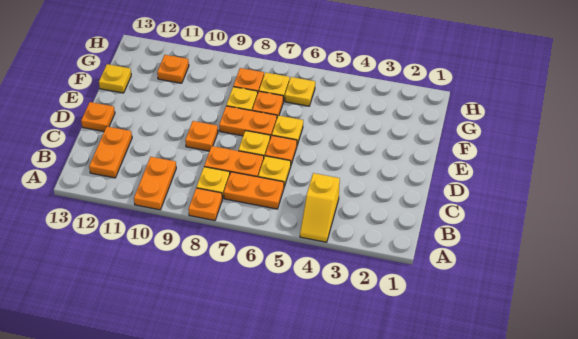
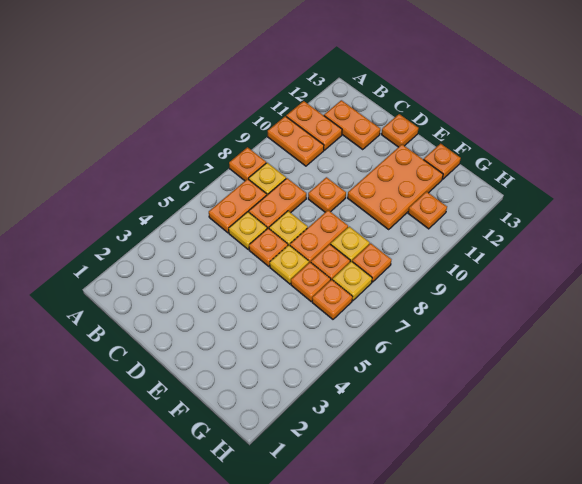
yellow 1x2 slope [300,173,340,242] -> none
none -> orange 1x2 plate [286,101,342,150]
none -> orange 2x3 plate [348,144,443,229]
none -> orange 1x1 plate [291,262,331,301]
yellow 1x1 plate [99,64,131,93] -> orange 1x1 plate [424,144,461,179]
yellow 1x1 plate [285,77,315,106] -> orange 1x1 plate [312,279,352,319]

